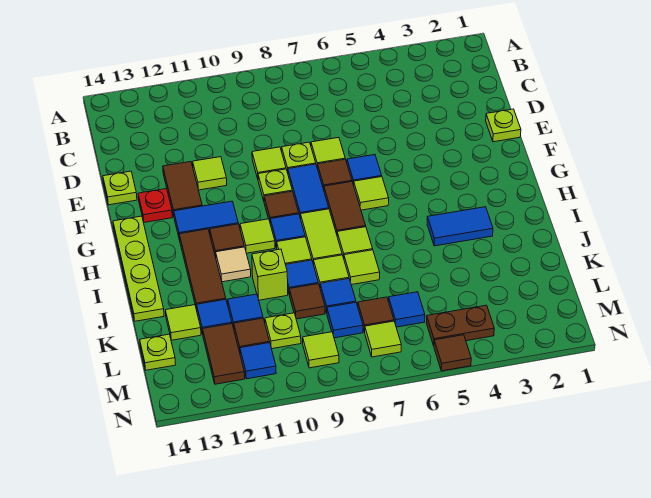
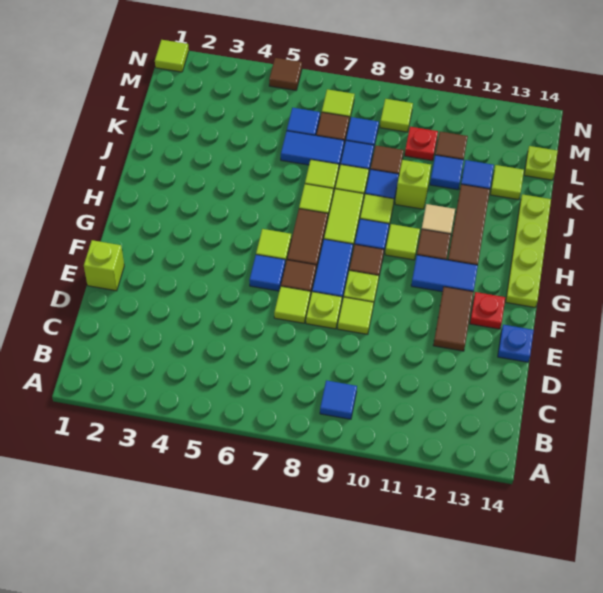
lime 1x1 plate [486,109,521,142] -> lime 1x1 brick [84,240,124,291]
lime 1x1 tile [193,157,227,190] -> lime 1x1 tile moved to [155,40,189,72]
lime 1x1 plate [103,171,137,205] -> blue 1x1 plate [498,325,534,362]
blue 1x2 tile [427,207,493,246] -> blue 1x2 tile moved to [281,131,344,167]
lime 1x1 plate [265,313,301,349] -> red 1x1 plate [405,127,438,161]
brown 1x2 tile [203,324,245,384] -> none
brown 1x2 plate [426,305,494,346] -> none
blue 1x1 tile [240,343,276,379] -> blue 1x1 tile moved to [320,380,357,419]

